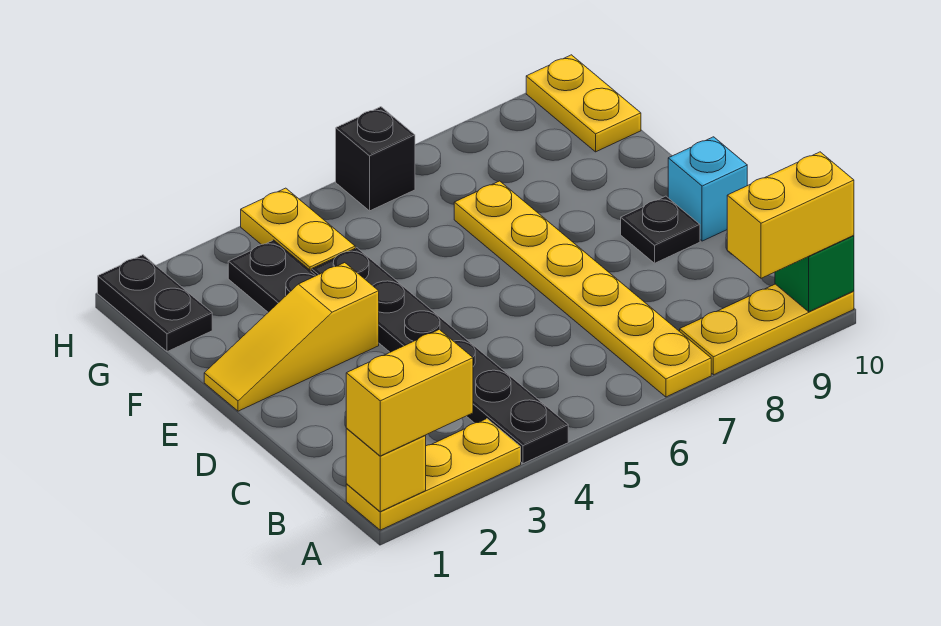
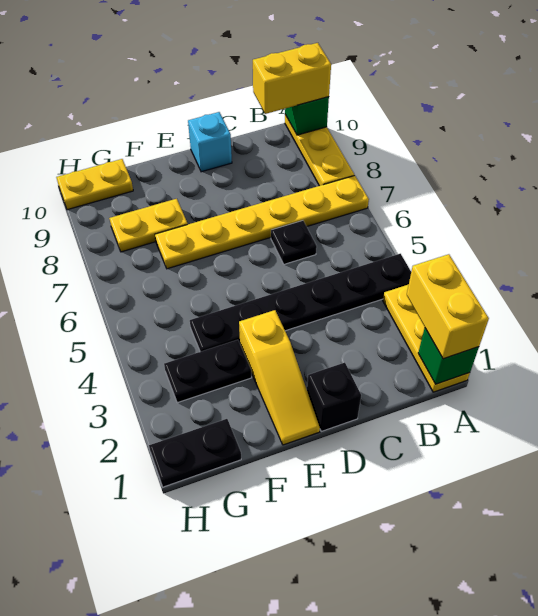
yellow 1x1 brick [346,428,426,512] -> green 1x1 brick [418,328,479,384]
yellow 1x2 brick [727,152,854,278] -> yellow 1x2 brick turned to [253,43,331,114]
black 1x1 plate [621,196,700,263] -> black 1x1 plate moved to [271,221,317,264]
yellow 1x2 plate [241,188,355,272] -> yellow 1x2 plate moved to [109,199,188,252]
black 1x1 brick [336,107,415,211] -> black 1x1 brick moved to [307,363,361,431]

